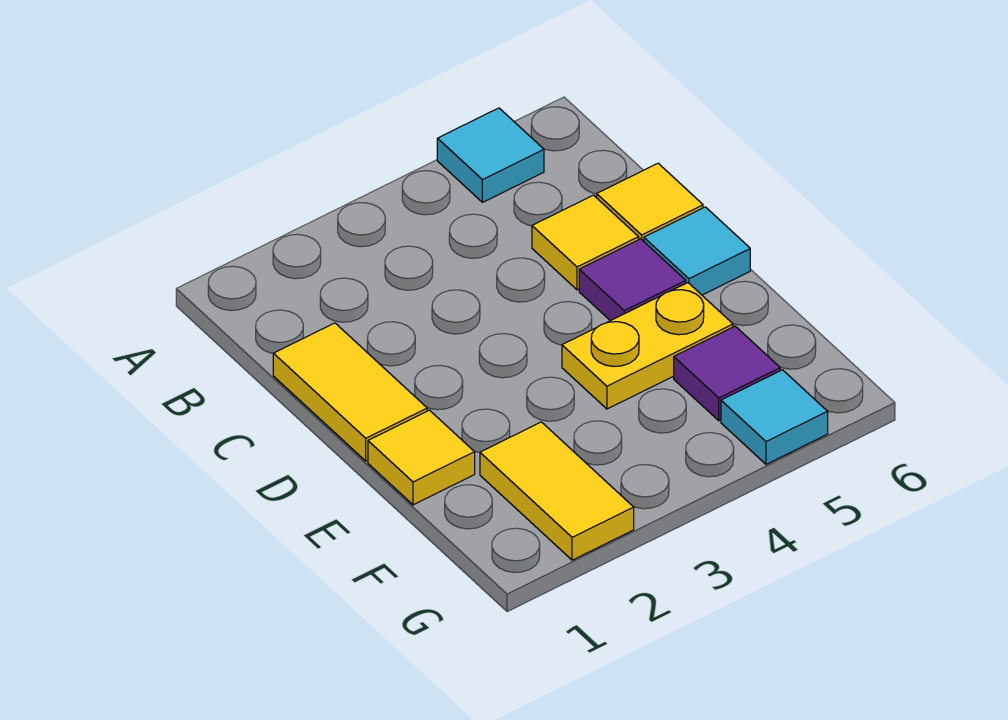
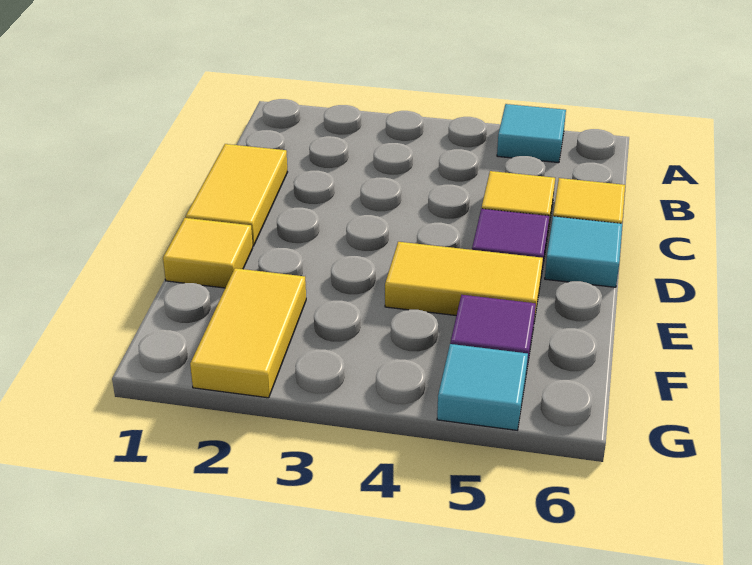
yellow 1x2 plate [562,283,733,409] -> yellow 1x2 tile [385,242,543,321]

